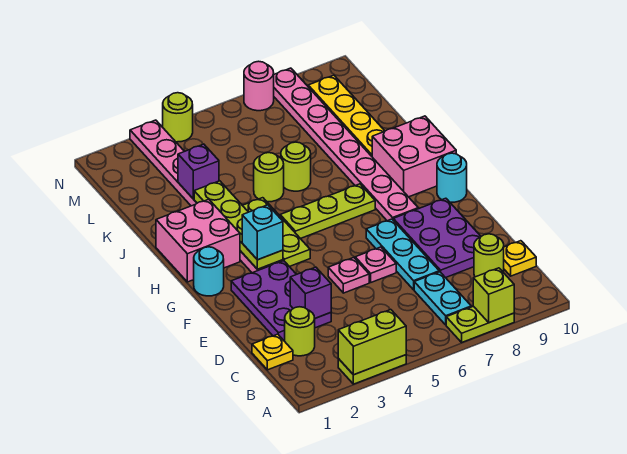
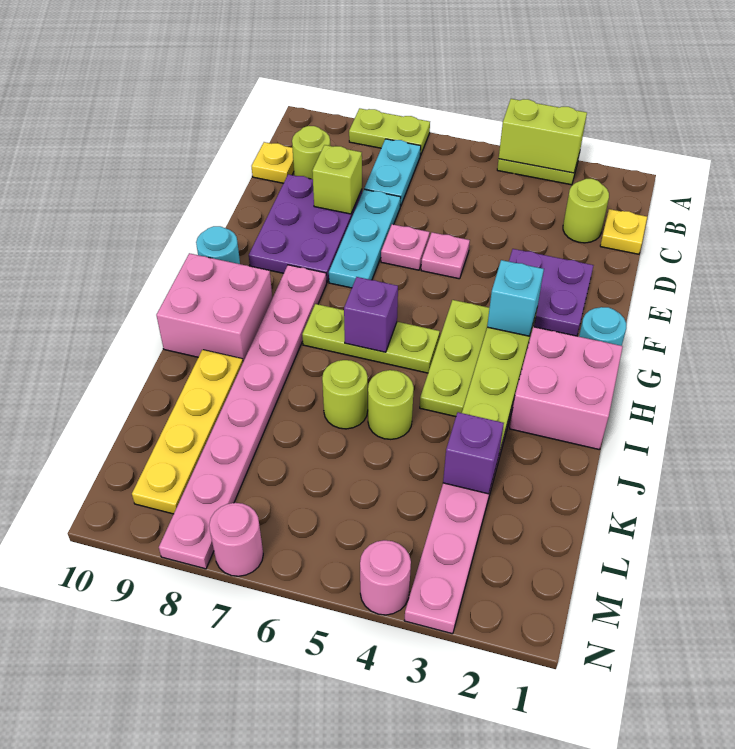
lime 1x1 brick [473,268,514,323] -> lime 1x1 brick moved to [312,145,362,214]
purple 2x3 plate [231,261,331,340] -> purple 2x2 plate [509,249,594,336]
purple 1x1 brick [290,267,331,318] -> purple 1x1 brick moved to [344,277,398,352]
lime 1x1 round brick [163,93,193,142] -> pink 1x1 round brick [360,540,411,615]

